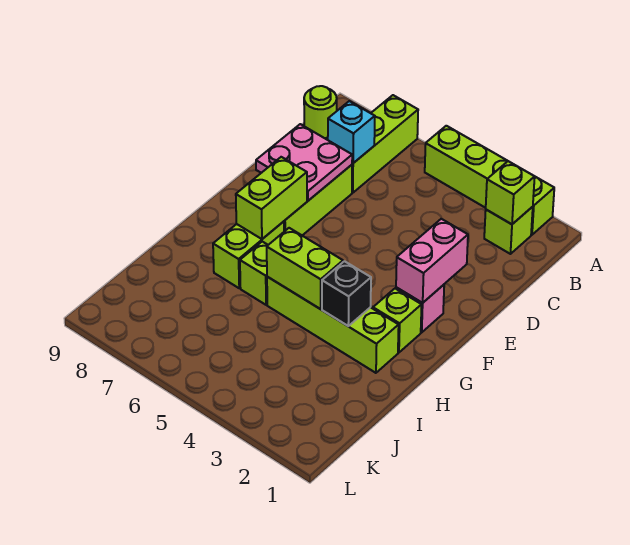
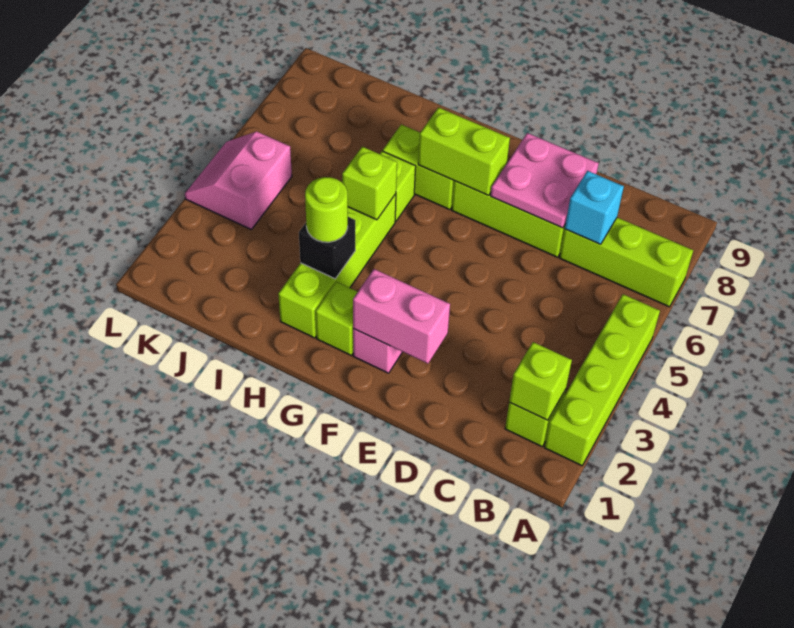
lime 1x1 round brick [304,86,337,138] -> lime 1x1 round brick moved to [305,177,348,242]
lime 1x2 brick [267,228,343,309] -> lime 1x1 brick [342,147,397,220]
none -> pink 2x2 slope [185,132,292,229]

